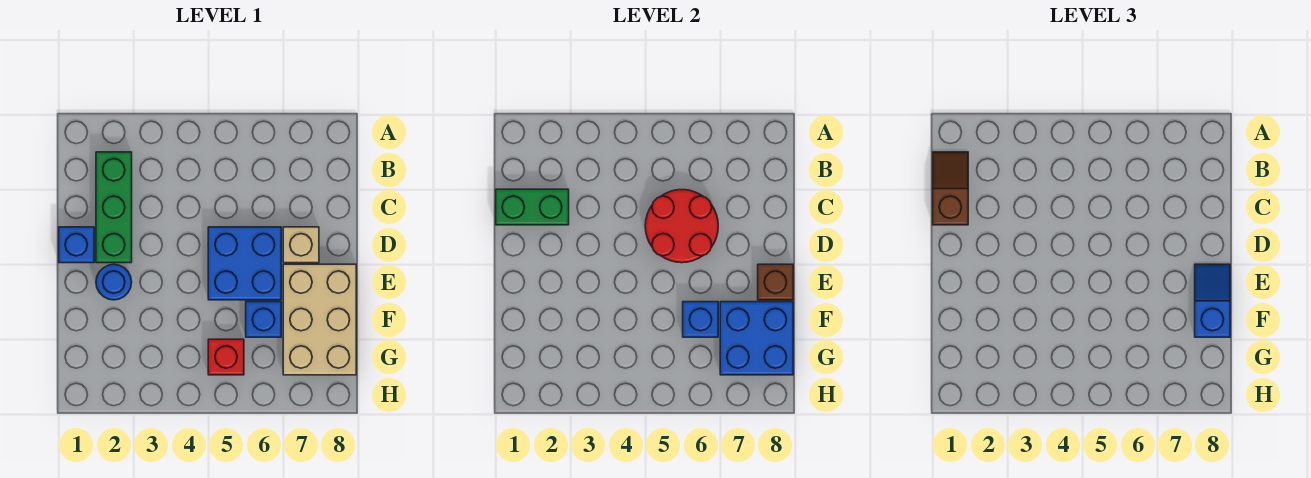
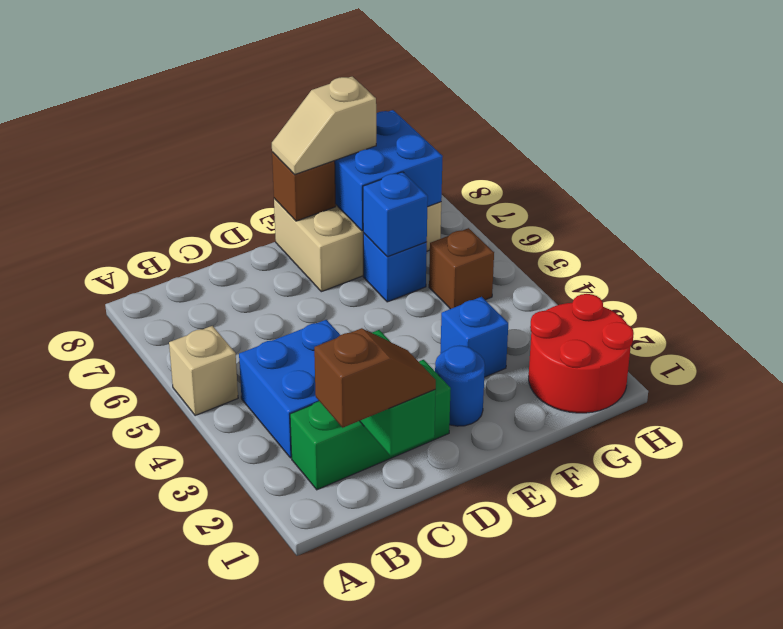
brown 1x2 slope [933,152,968,225] -> brown 1x2 slope turned to [314,328,436,428]
red 2x2 round brick [645,190,718,263] -> red 2x2 round brick moved to [529,294,634,413]
blue 1x1 brick [59,227,94,263] -> blue 1x1 brick moved to [440,297,508,377]
blue 2x2 brick [208,227,281,300] -> blue 2x2 brick moved to [239,320,340,458]
tan 1x1 brick [283,227,319,263] -> tan 1x1 brick moved to [169,326,238,416]
blue 1x2 slope [1195,264,1230,337] -> tan 1x2 slope [272,76,376,175]
red 1x1 brick [208,339,244,375] -> brown 1x1 brick [429,228,494,309]

